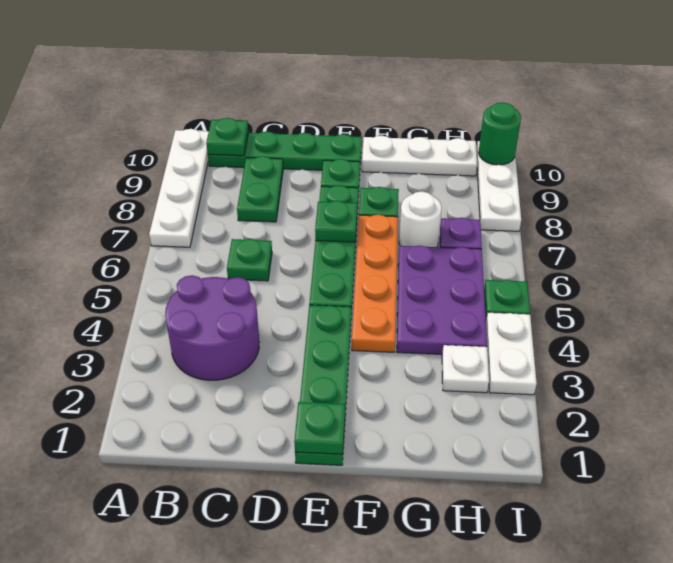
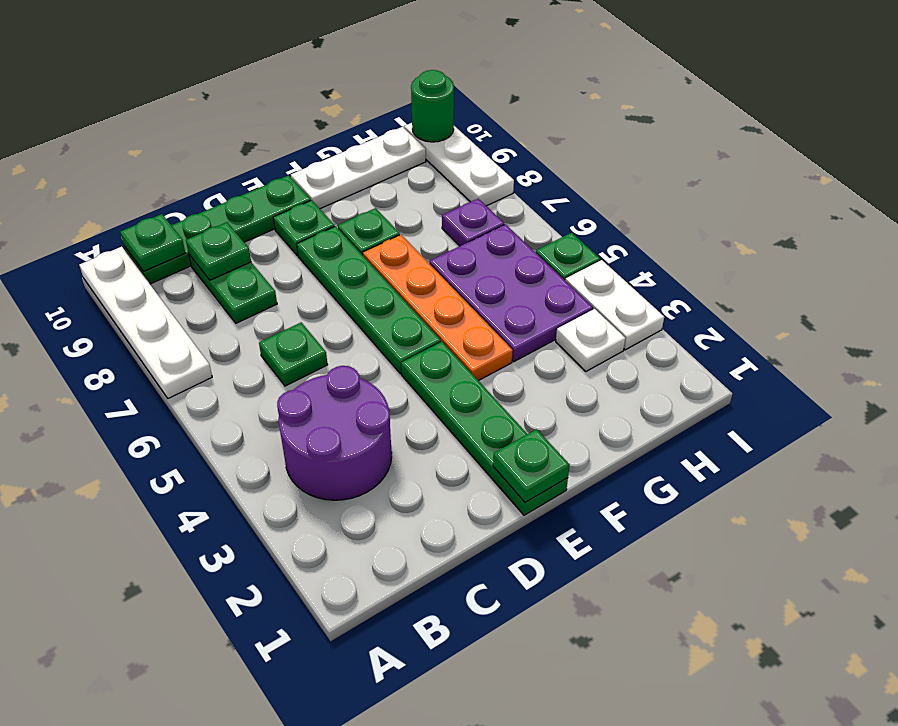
green 1x1 plate [315,201,357,242] -> green 1x1 plate moved to [186,222,251,280]
white 1x1 round brick [399,191,442,247] -> none

